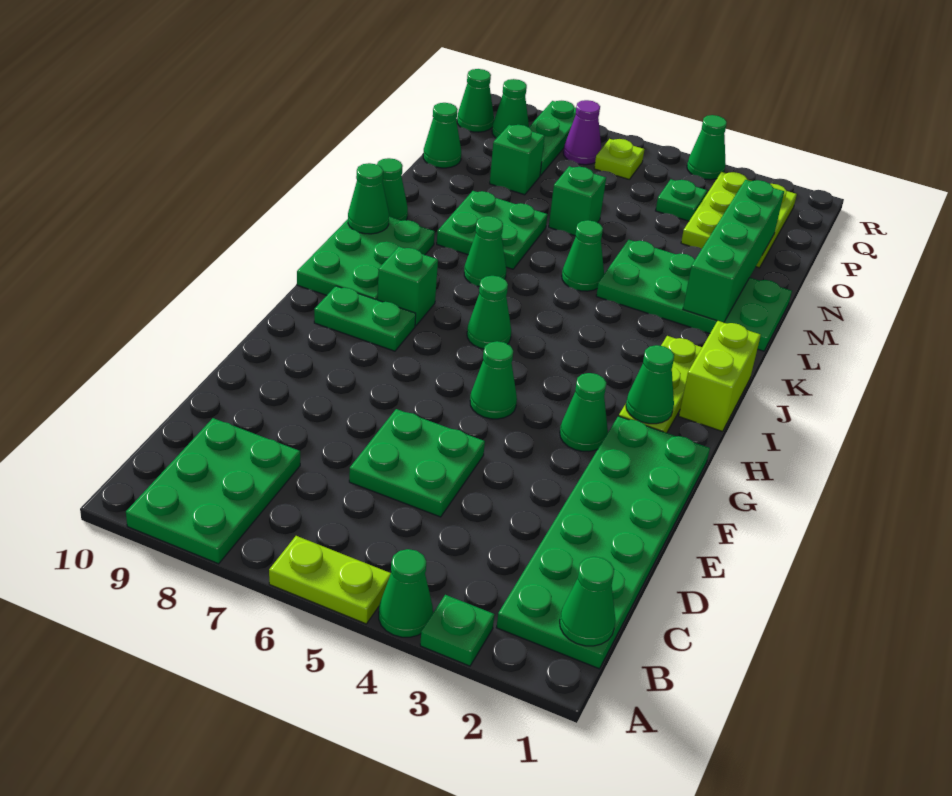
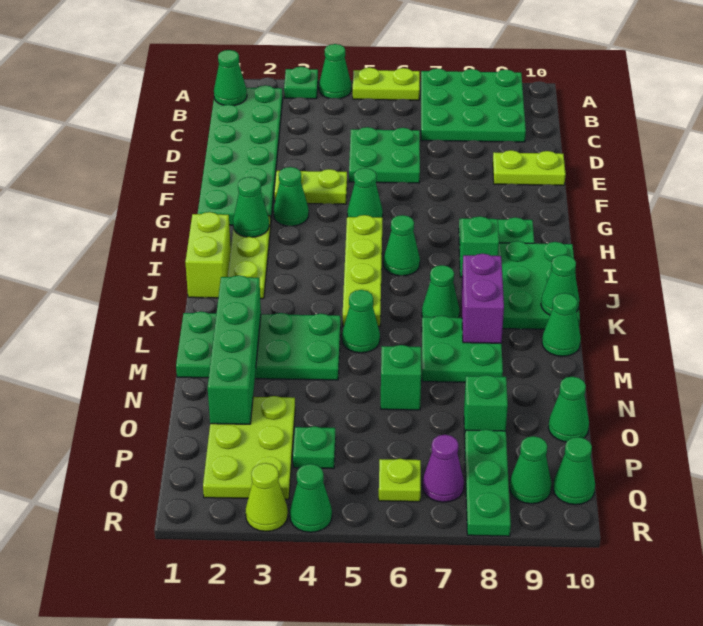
green 2x3 plate [126,418,300,564] -> green 3x3 plate [421,69,526,142]
none -> lime 1x2 plate [493,150,566,185]
none -> lime 1x2 plate [274,169,347,204]
none -> lime 1x4 plate [343,215,383,327]
none -> purple 1x2 brick [461,254,504,343]
none -> lime 1x1 cone [246,463,288,531]

